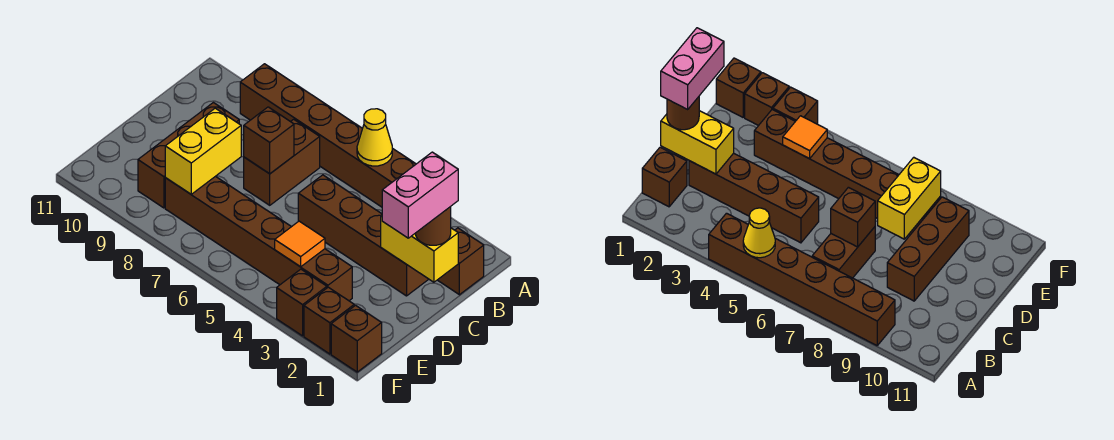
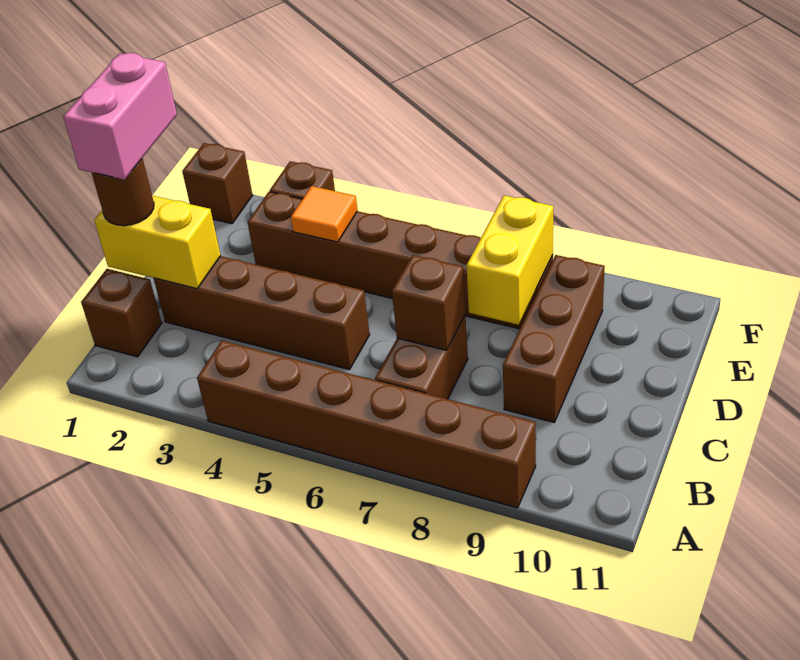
yellow 1x1 cone [357,109,392,166] -> none
brown 1x1 brick [304,287,354,354] -> none

